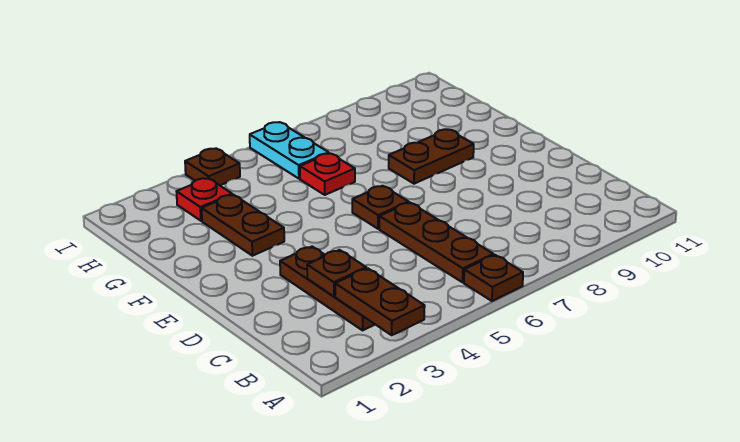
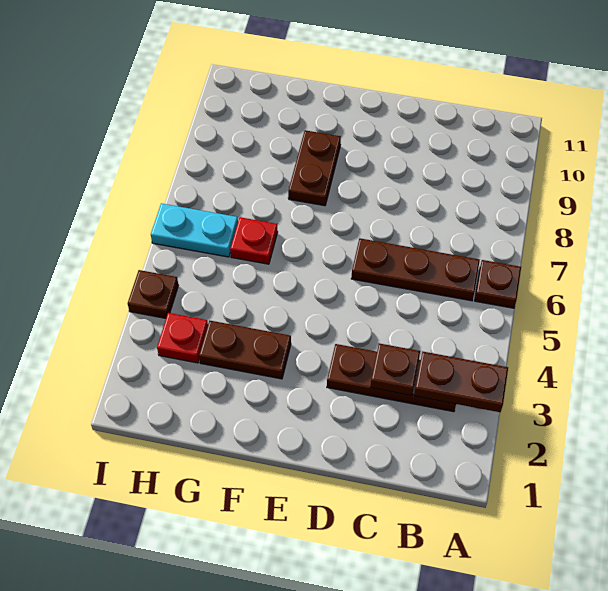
brown 1x1 plate [352,186,409,229] -> none

